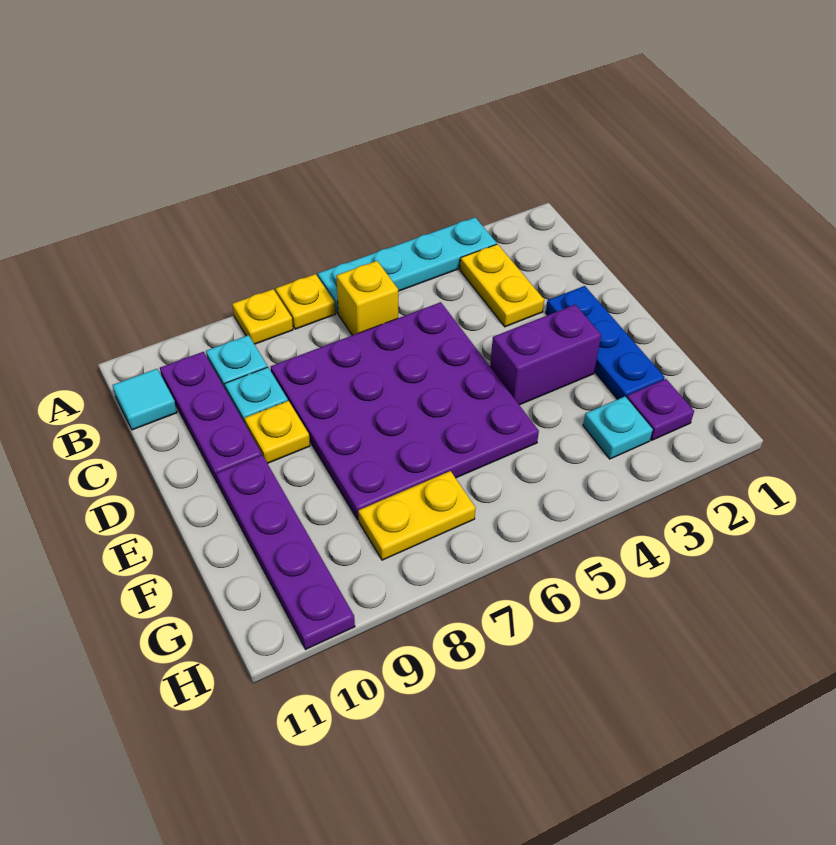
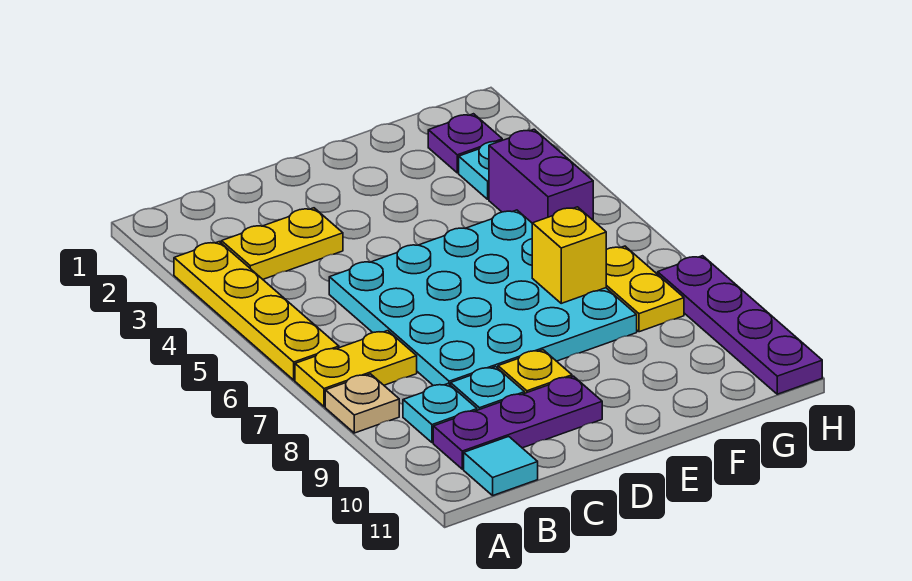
cyan 1x4 plate [318,217,497,313] -> yellow 1x4 plate [174,242,339,380]
yellow 1x1 plate [276,274,335,329] -> yellow 1x2 plate [295,331,417,407]
yellow 1x1 plate [232,289,293,344] -> tan 1x1 plate [325,374,399,433]
yellow 1x1 brick [336,261,398,335] -> yellow 1x1 brick moved to [532,207,606,303]
purple 4x4 plate [271,302,539,520] -> cyan 4x4 plate [329,210,637,386]
blue 1x3 plate [546,286,665,399] -> none
purple 1x2 brick [490,305,601,405] -> purple 1x2 brick moved to [489,129,593,223]
purple 1x4 plate [216,455,355,649] -> purple 1x4 plate turned to [658,256,822,394]

